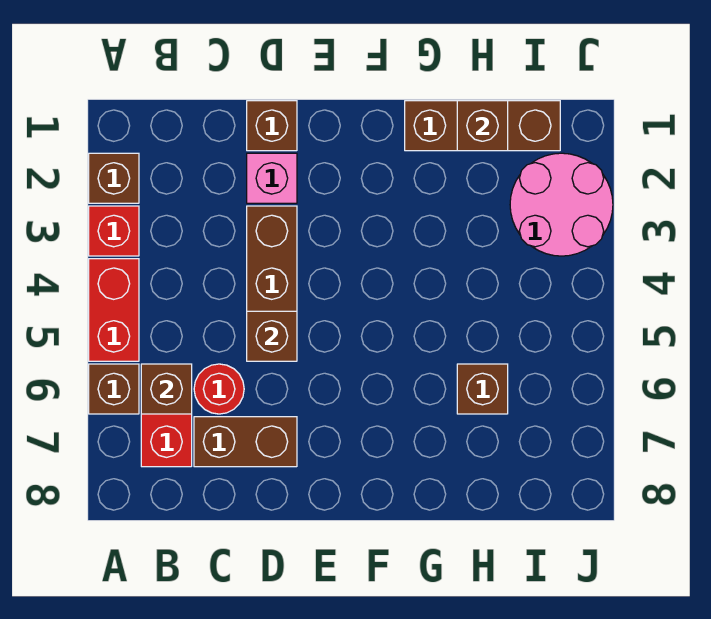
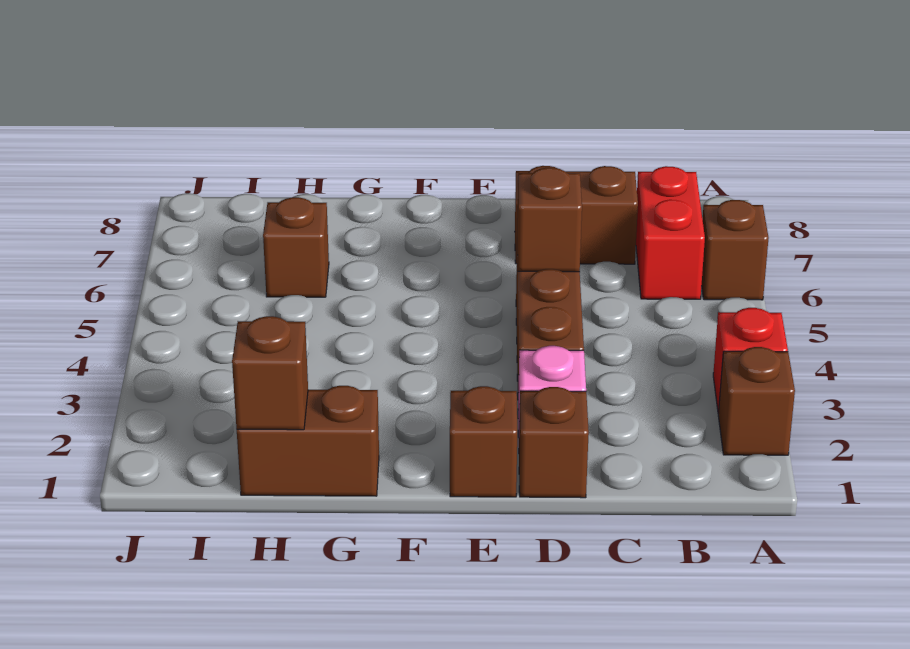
red 1x2 brick [89,259,139,361] -> none
brown 1x1 brick [141,364,192,414] -> brown 1x1 brick moved to [450,386,517,497]
red 1x1 round brick [194,364,244,414] -> none
brown 1x3 brick [405,101,560,151] -> brown 1x2 brick [237,386,379,496]
pink 2x2 round brick [510,153,613,256] -> none

